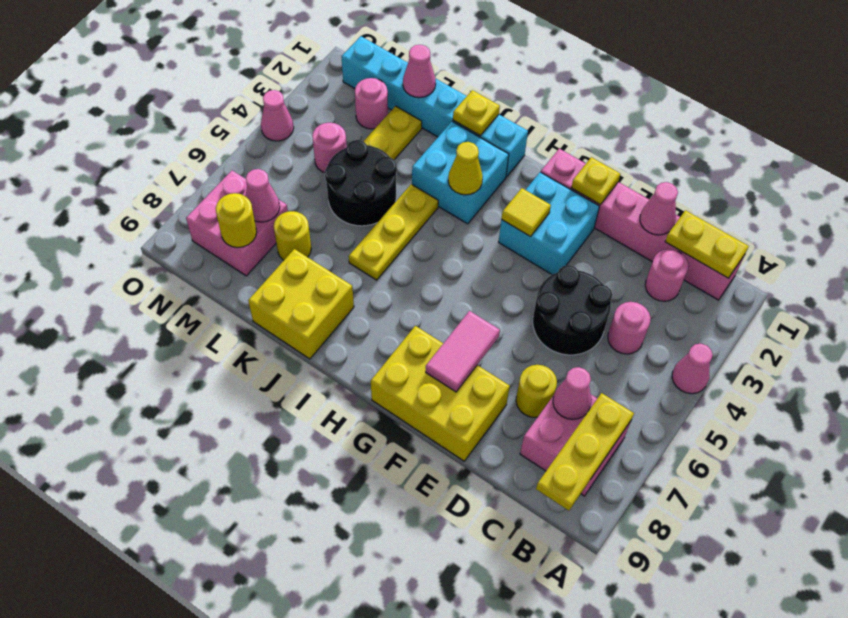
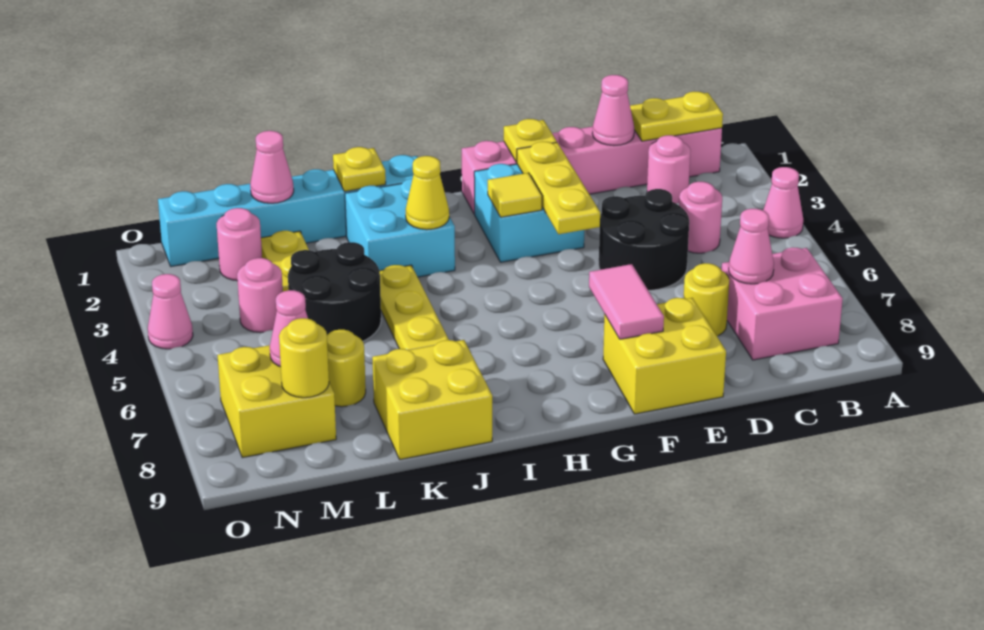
yellow 1x3 plate [536,393,634,511] -> yellow 1x3 plate moved to [517,141,600,234]
yellow 2x3 brick [371,326,510,461] -> yellow 2x2 brick [603,298,726,414]
pink 2x2 brick [186,171,288,276] -> yellow 2x2 brick [218,345,336,458]

